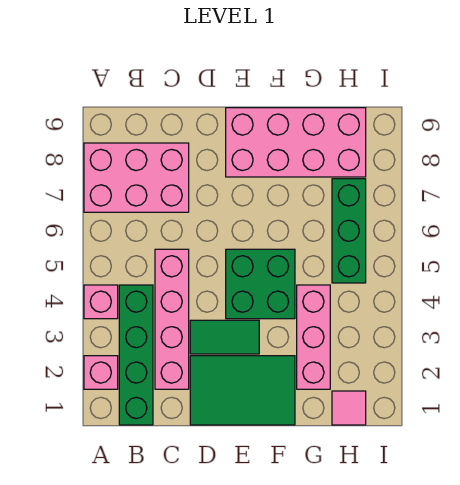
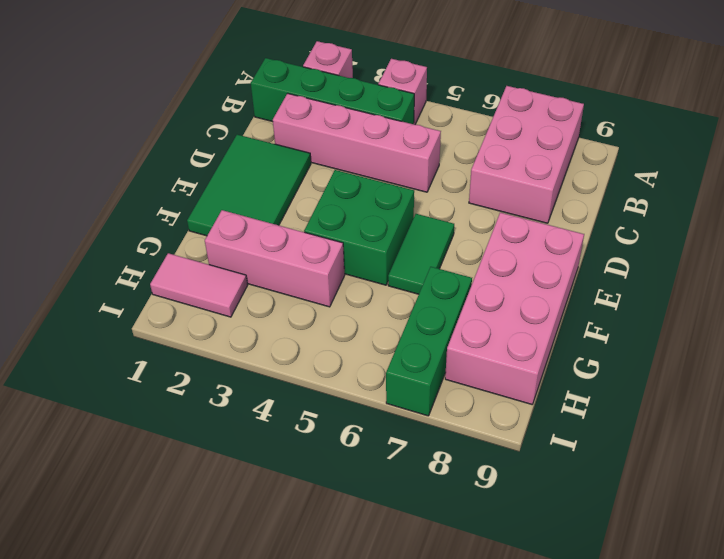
green 1x2 tile [190,320,259,354] -> green 1x2 tile moved to [388,214,454,294]
pink 1x1 tile [332,391,366,425] -> pink 1x2 tile [150,253,247,317]
green 1x3 brick [332,179,366,283] -> green 1x3 brick turned to [386,267,472,416]

